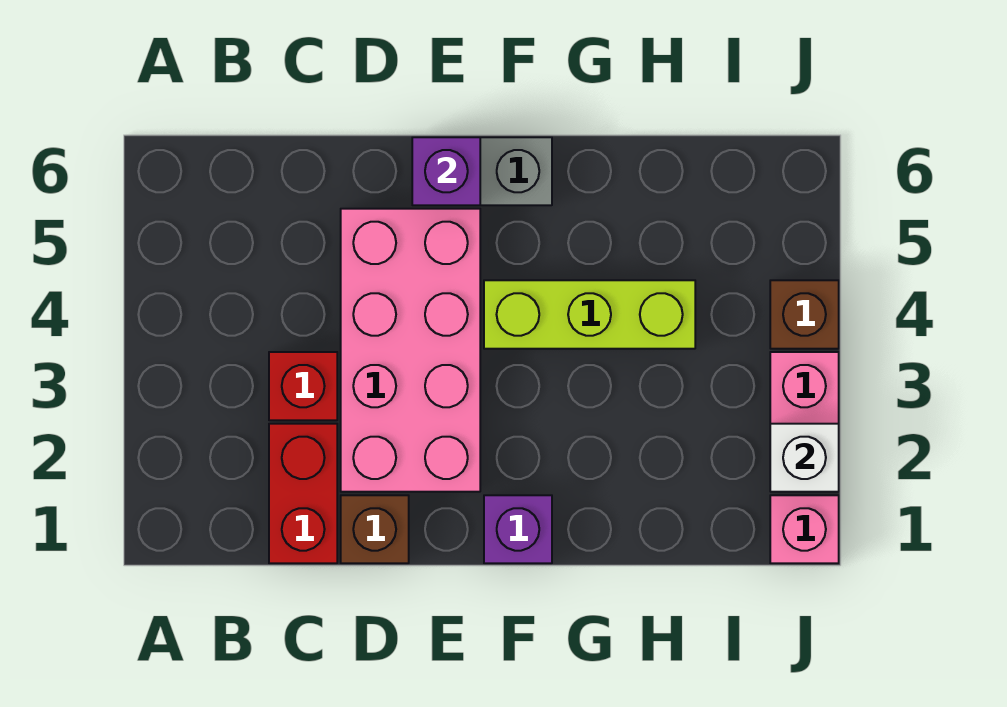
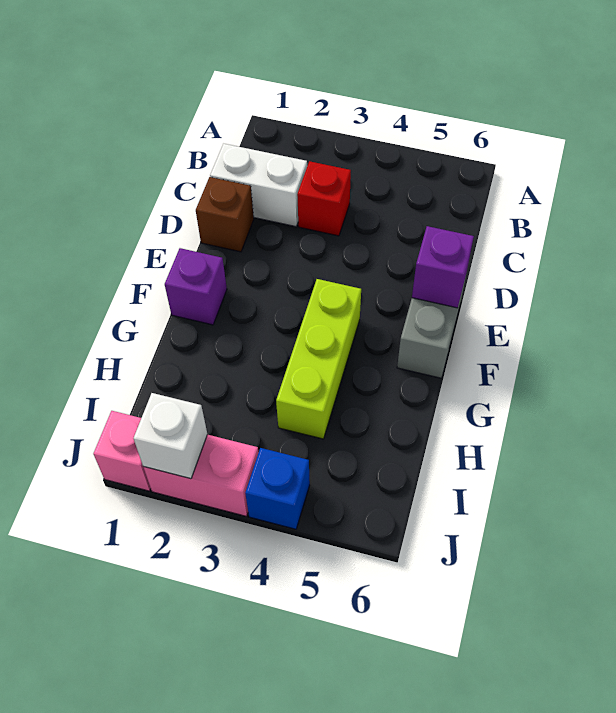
red 1x2 brick [269,424,337,563] -> white 1x2 brick [210,144,307,227]
pink 2x4 brick [341,209,480,492] -> none
brown 1x1 brick [770,280,839,349] -> blue 1x1 brick [245,448,310,529]

